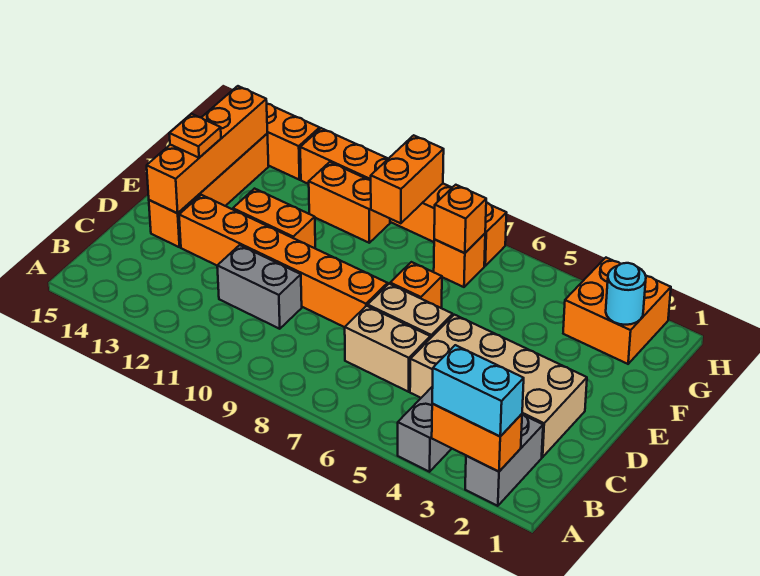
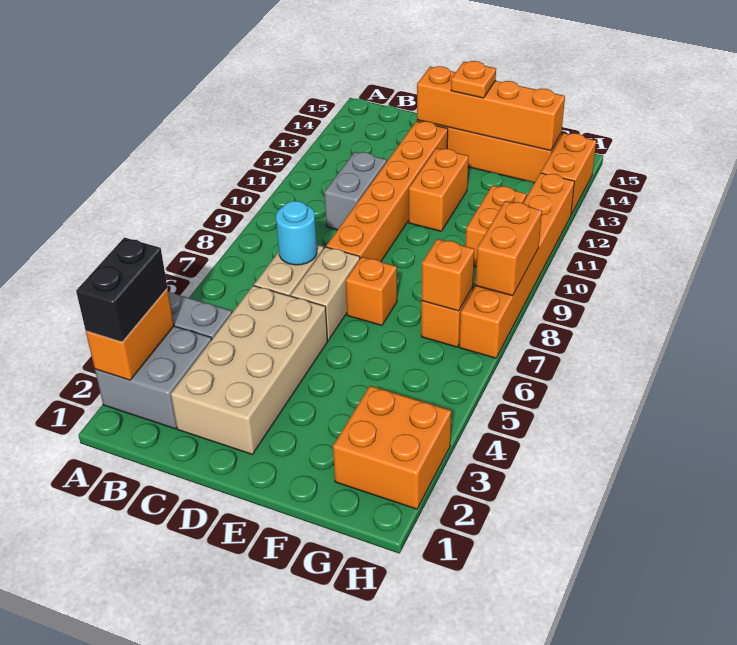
grey 1x2 brick [465,415,543,506] -> grey 2x2 brick [95,326,212,429]
cyan 1x2 brick [432,345,524,436] -> black 1x2 brick [76,237,167,342]
cyan 1x1 round brick [606,263,646,325] -> cyan 1x1 round brick moved to [276,201,317,265]
orange 1x2 brick [371,135,444,223] -> orange 1x2 brick turned to [475,201,542,296]

